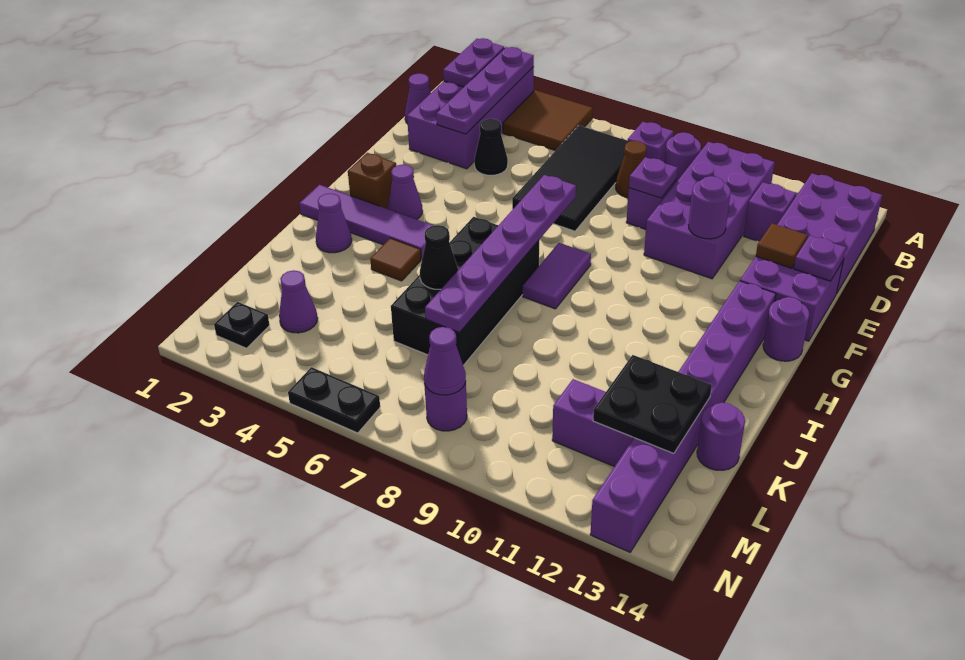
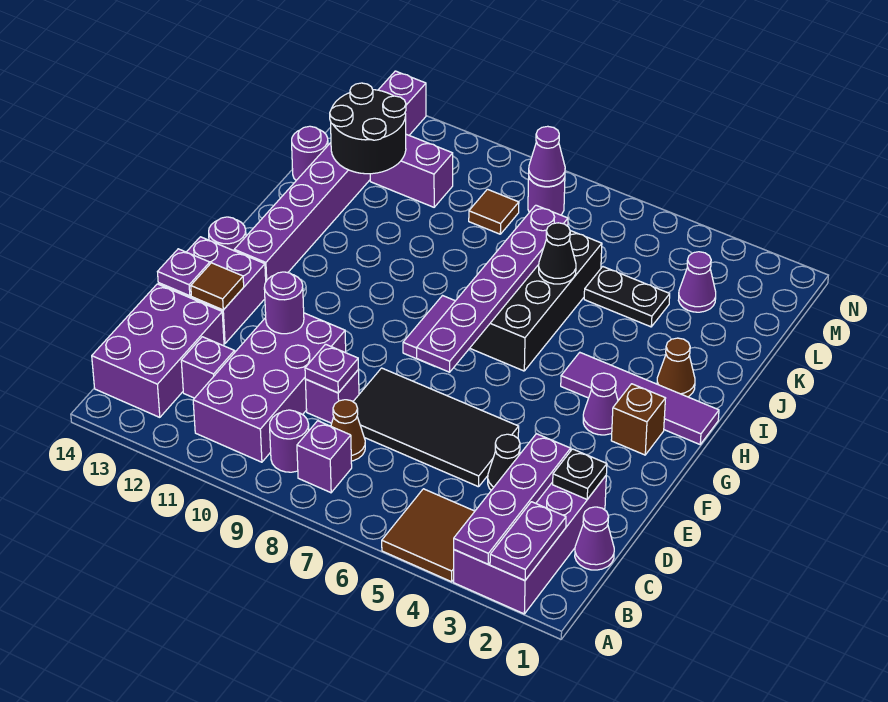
black 2x4 tile [512,125,628,231] -> black 2x4 tile turned to [353,368,519,487]
purple 1x1 cone [316,193,352,253] -> brown 1x1 cone [657,338,695,397]
brown 1x1 tile [370,238,421,281] -> brown 1x1 tile moved to [469,189,519,234]
black 2x2 plate [593,355,712,453] -> black 2x2 round brick [330,83,406,174]
black 1x1 plate [214,302,270,348] -> black 1x1 plate moved to [553,449,607,499]
black 1x2 plate [288,367,380,433] -> black 1x2 plate moved to [584,267,670,327]

